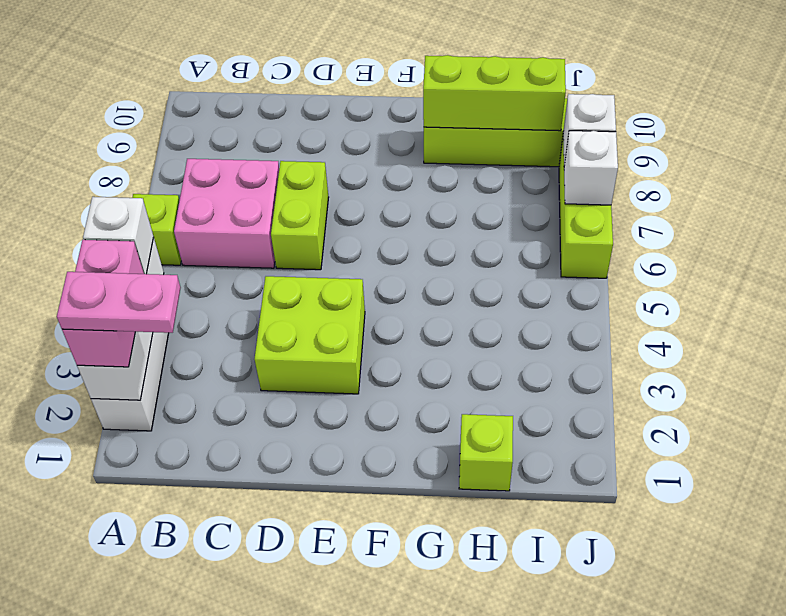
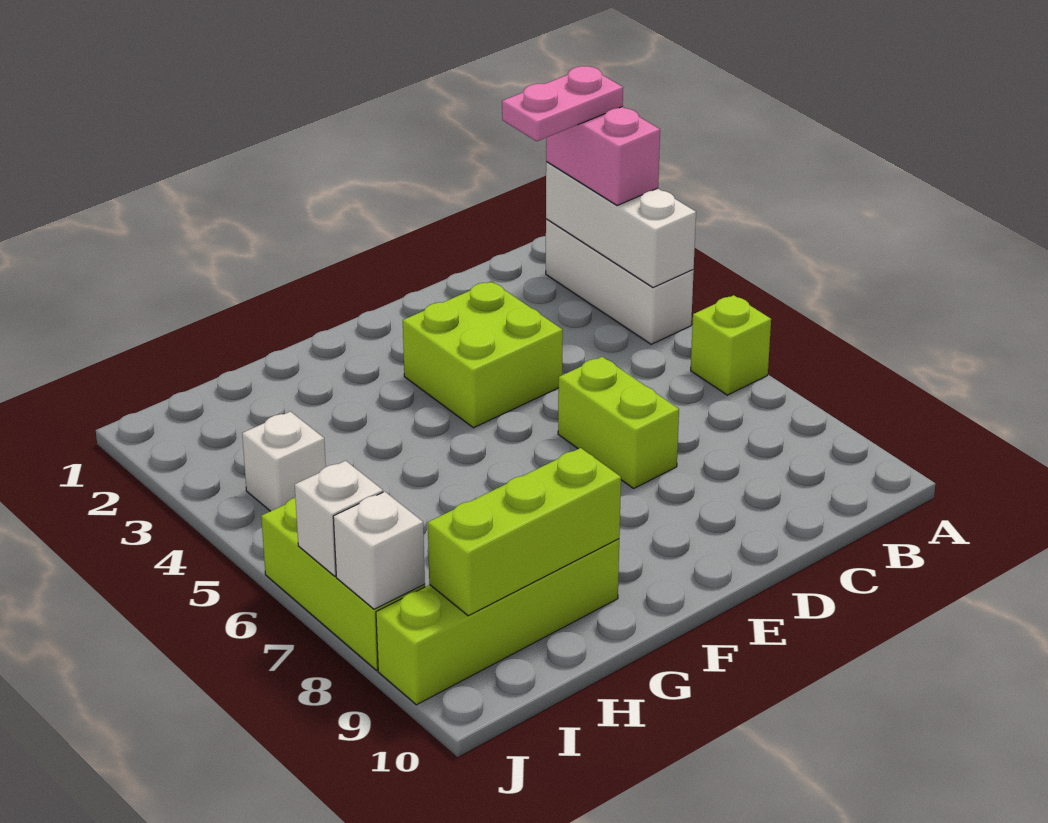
white 1x1 brick [83,197,154,274] -> white 1x1 brick moved to [242,411,326,511]
pink 2x2 brick [174,159,279,268] -> none
lime 1x1 brick [459,414,513,491] -> none

